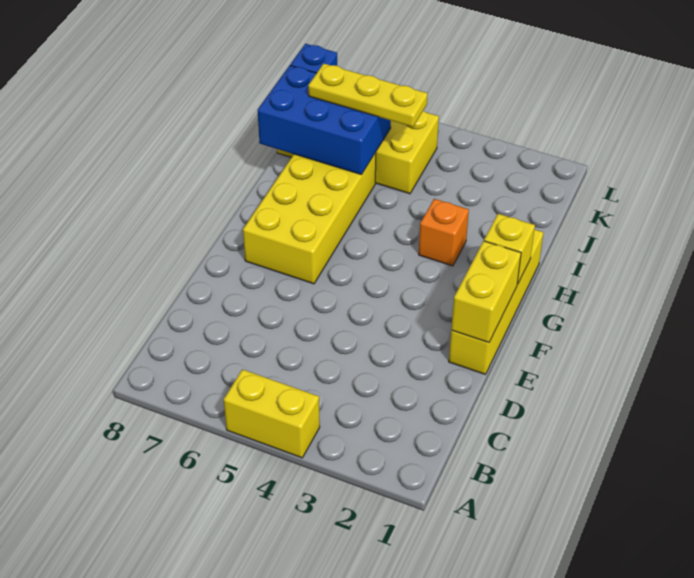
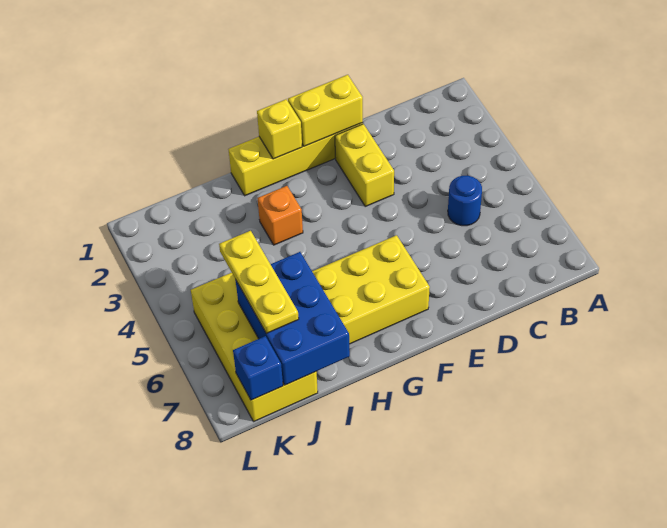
yellow 1x2 brick [224,369,320,458] -> yellow 1x2 brick moved to [335,124,394,206]
none -> blue 1x1 round brick [448,176,482,226]

